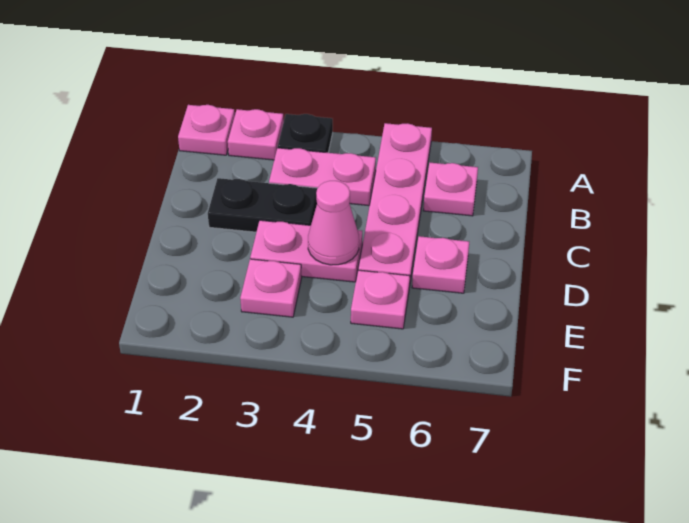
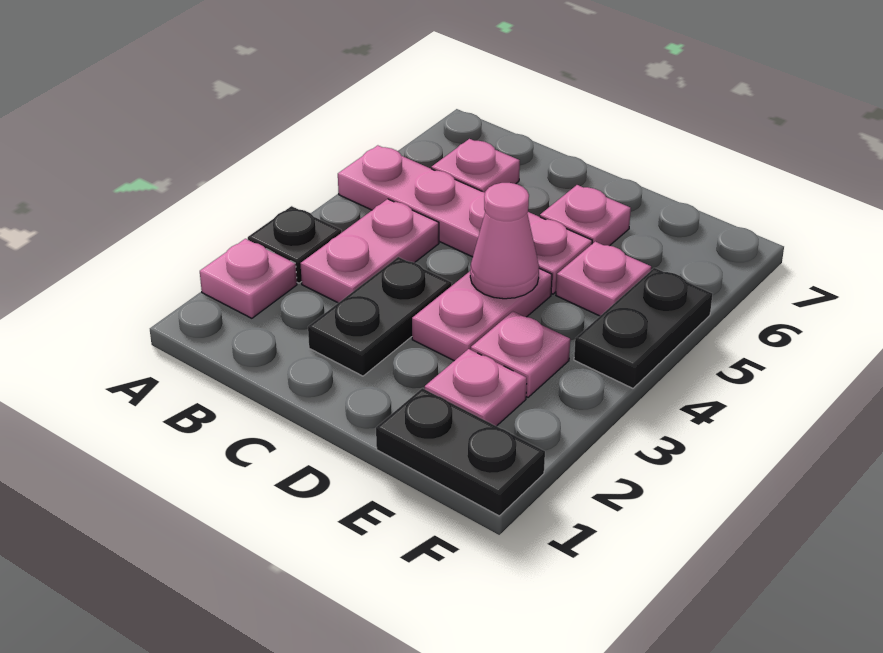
pink 1x1 plate [178,105,235,155] -> pink 1x1 plate moved to [425,349,527,426]
none -> black 1x2 plate [376,388,545,516]
none -> black 1x2 plate [574,268,712,388]

